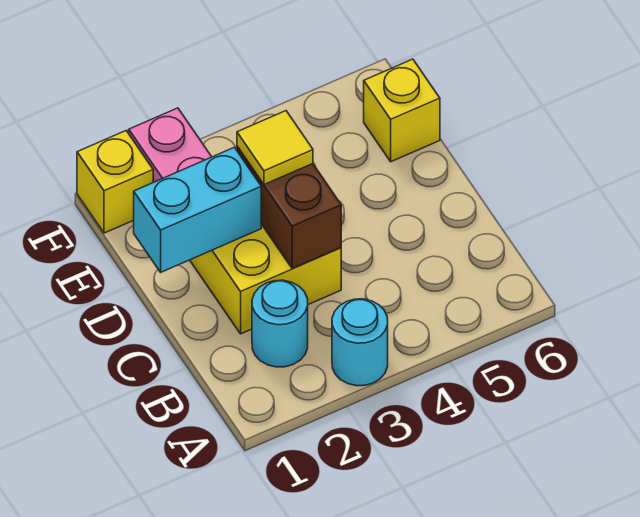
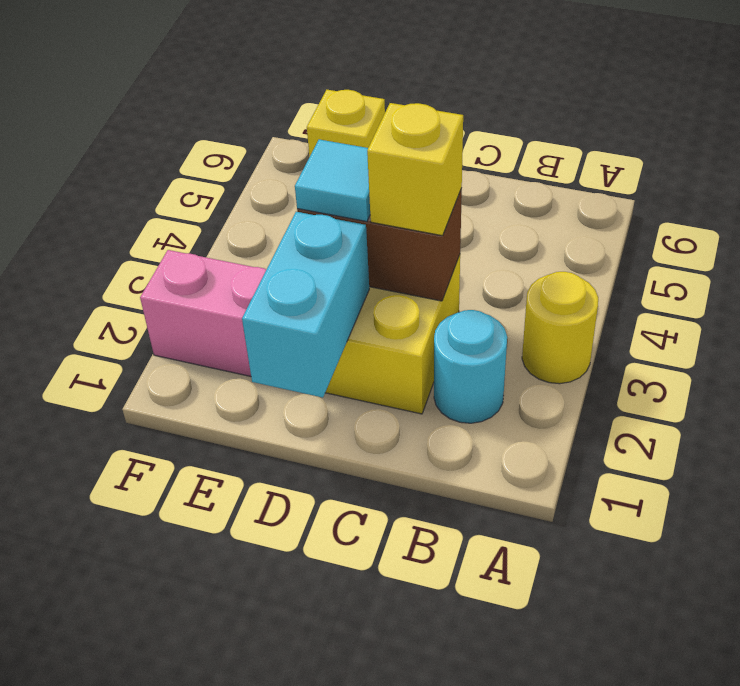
cyan 1x1 round brick [332,299,388,386] -> yellow 1x1 round brick [522,272,598,384]
yellow 1x1 tile [237,111,313,185] -> cyan 1x1 tile [295,140,370,221]
yellow 1x1 brick [77,131,153,233] -> yellow 1x1 brick moved to [367,103,463,236]

